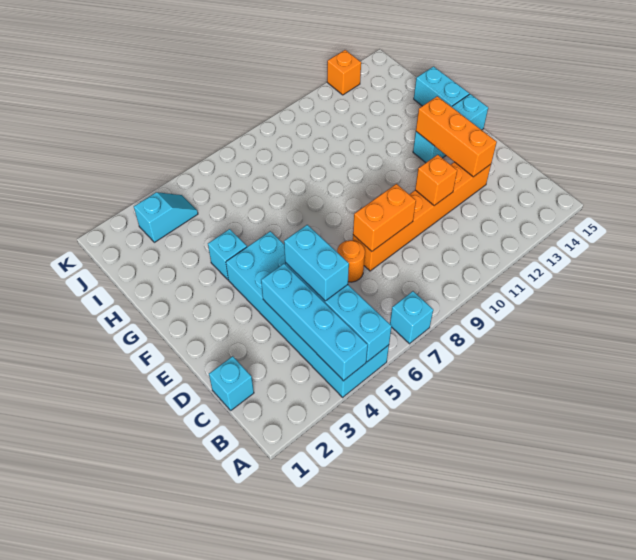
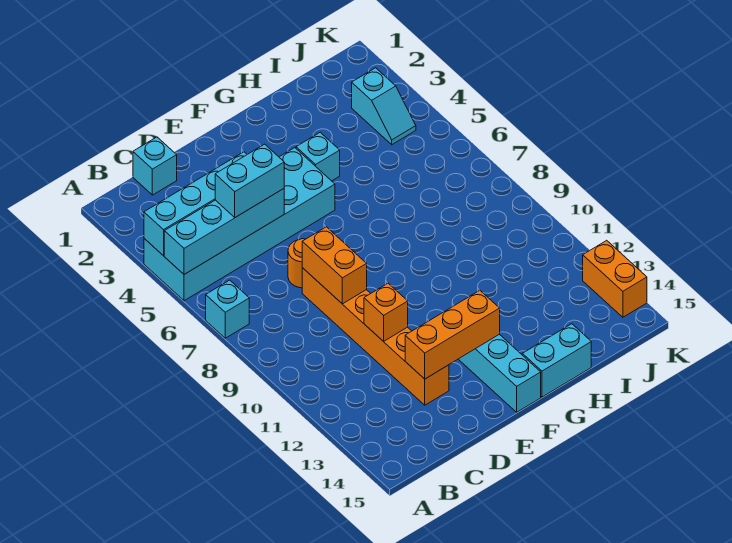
orange 1x1 brick [327,50,361,95] -> orange 1x2 brick [583,240,647,317]

